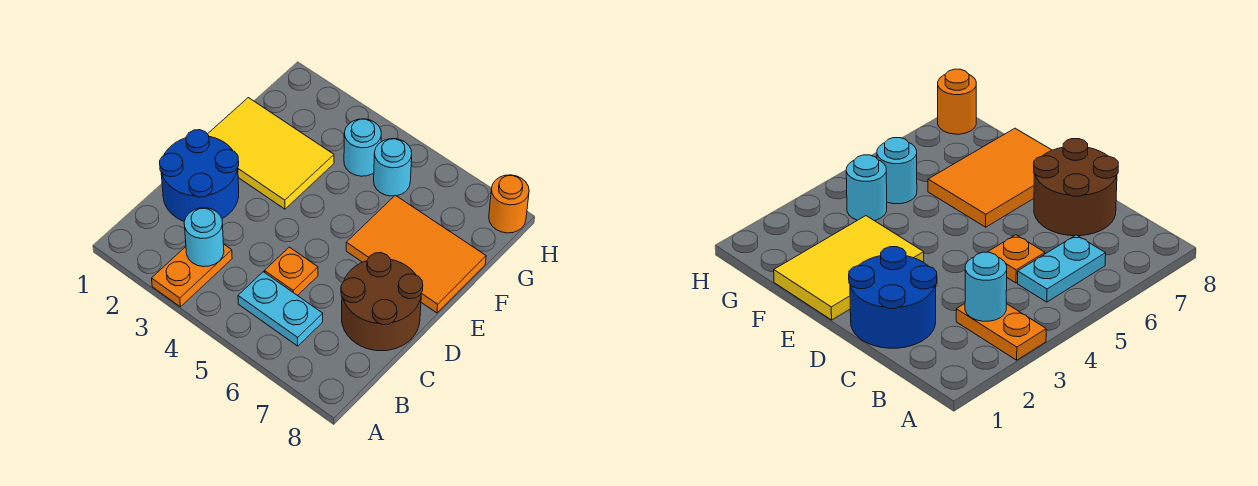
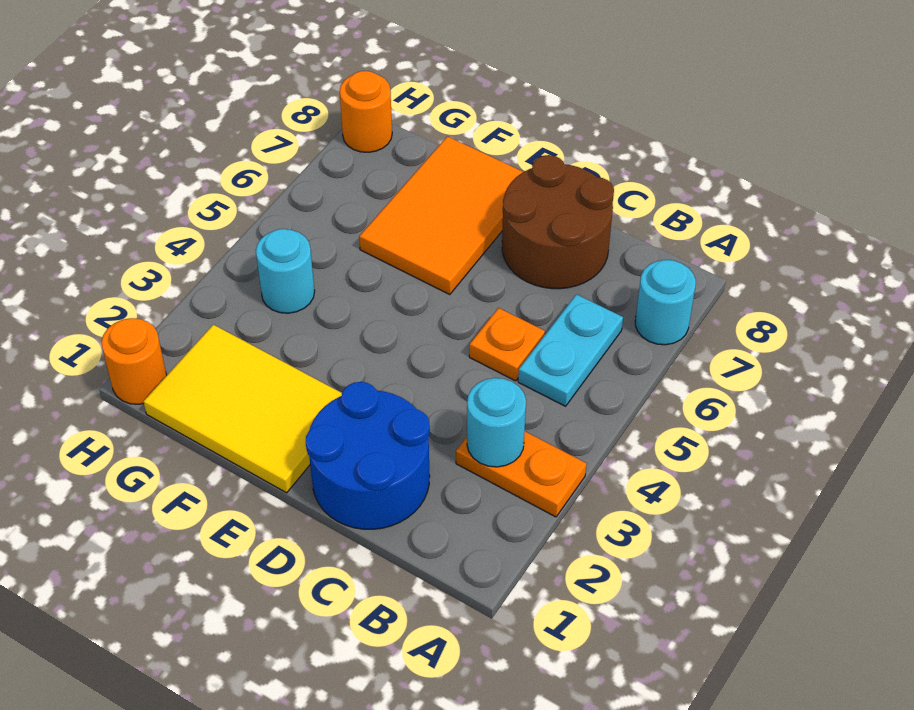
yellow 2x3 tile [208,98,334,209] -> yellow 2x3 tile turned to [143,325,342,493]
cyan 1x1 round brick [374,139,412,196] -> cyan 1x1 round brick moved to [635,260,696,345]
none -> orange 1x1 round brick [102,318,167,404]

